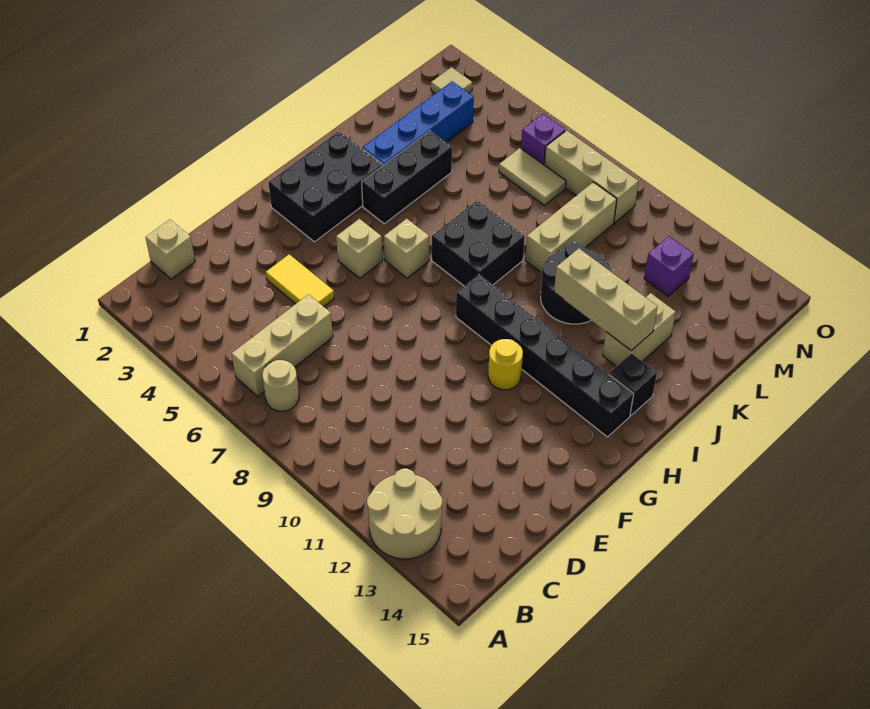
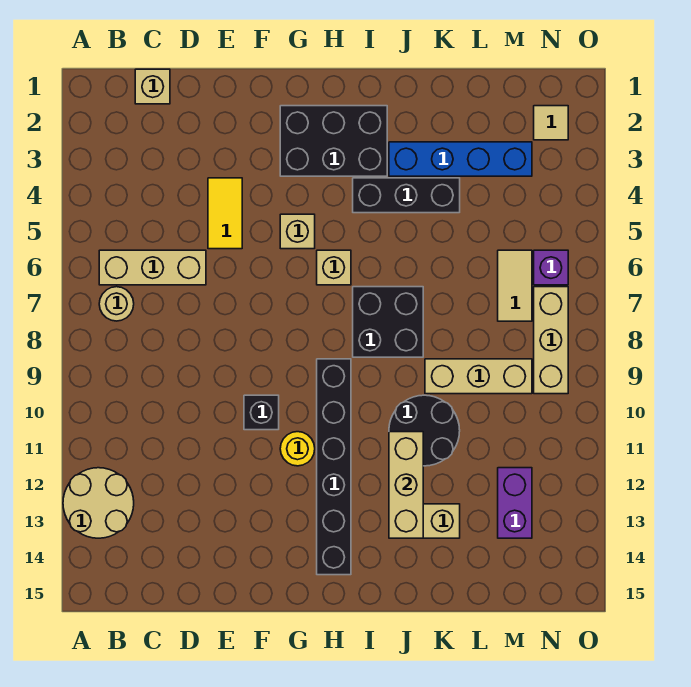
black 1x1 brick [609,353,657,416] -> black 1x1 brick moved to [244,395,279,430]
purple 1x1 brick [644,236,694,296] -> purple 1x2 brick [498,468,532,538]

